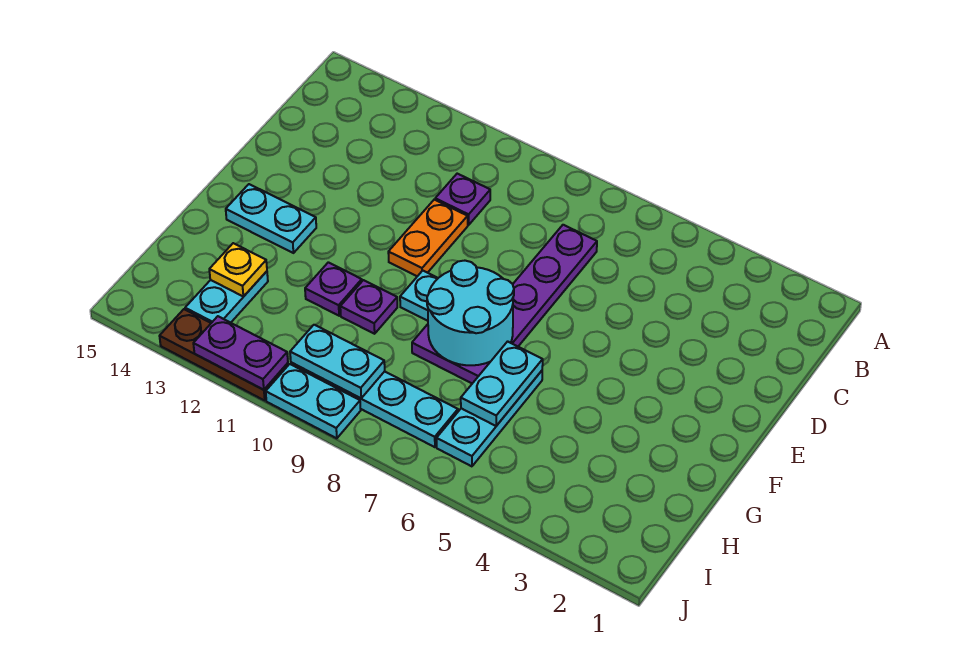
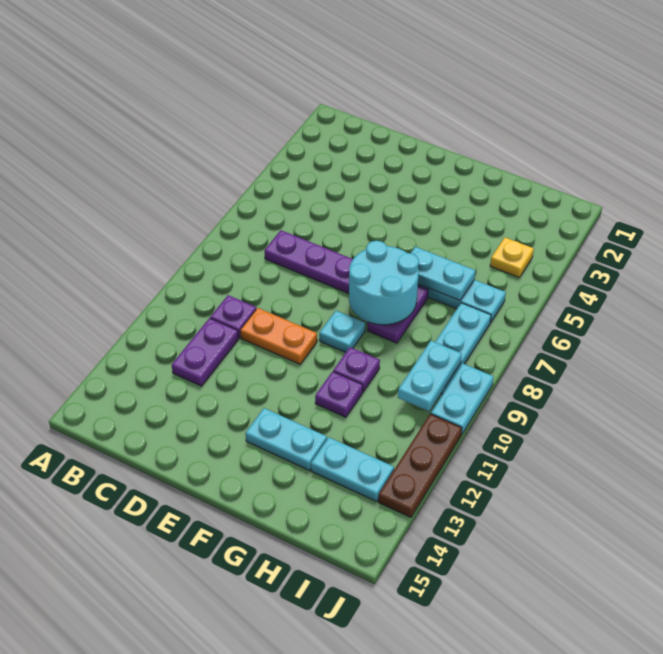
cyan 1x2 plate [226,184,316,253] -> cyan 1x2 plate turned to [245,408,327,470]
yellow 1x1 plate [209,243,267,297] -> yellow 1x1 plate moved to [490,237,534,277]
purple 1x2 plate [193,316,288,390] -> purple 1x2 plate moved to [172,318,239,386]

